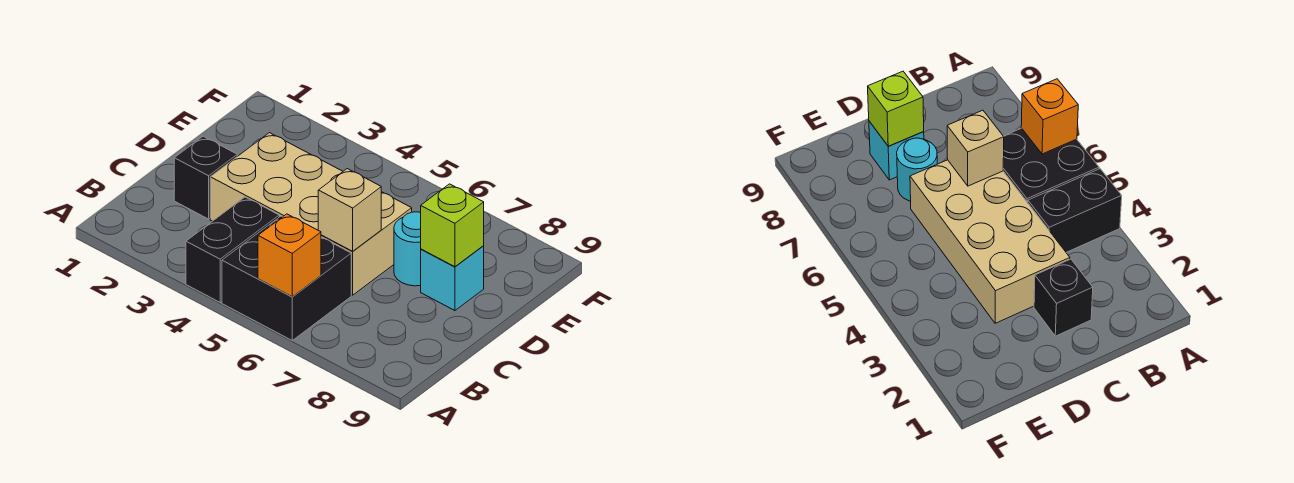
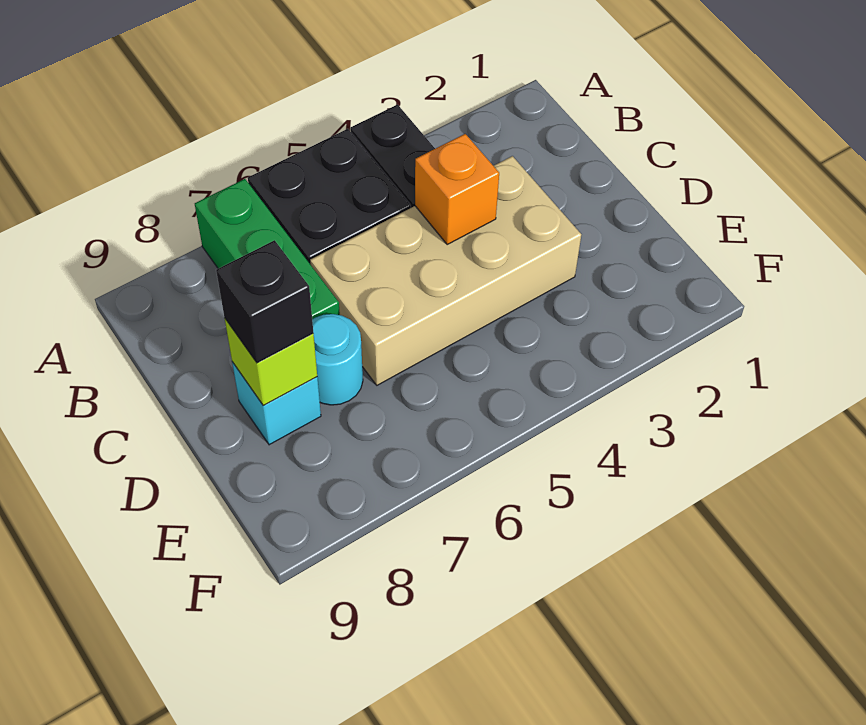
orange 1x1 brick [258,214,321,297] -> orange 1x1 brick moved to [415,134,499,244]
none -> green 1x3 brick [195,179,340,319]
black 1x1 brick [174,136,237,219] -> black 1x1 brick moved to [216,240,313,363]
tan 1x1 brick [318,169,381,251] -> none

